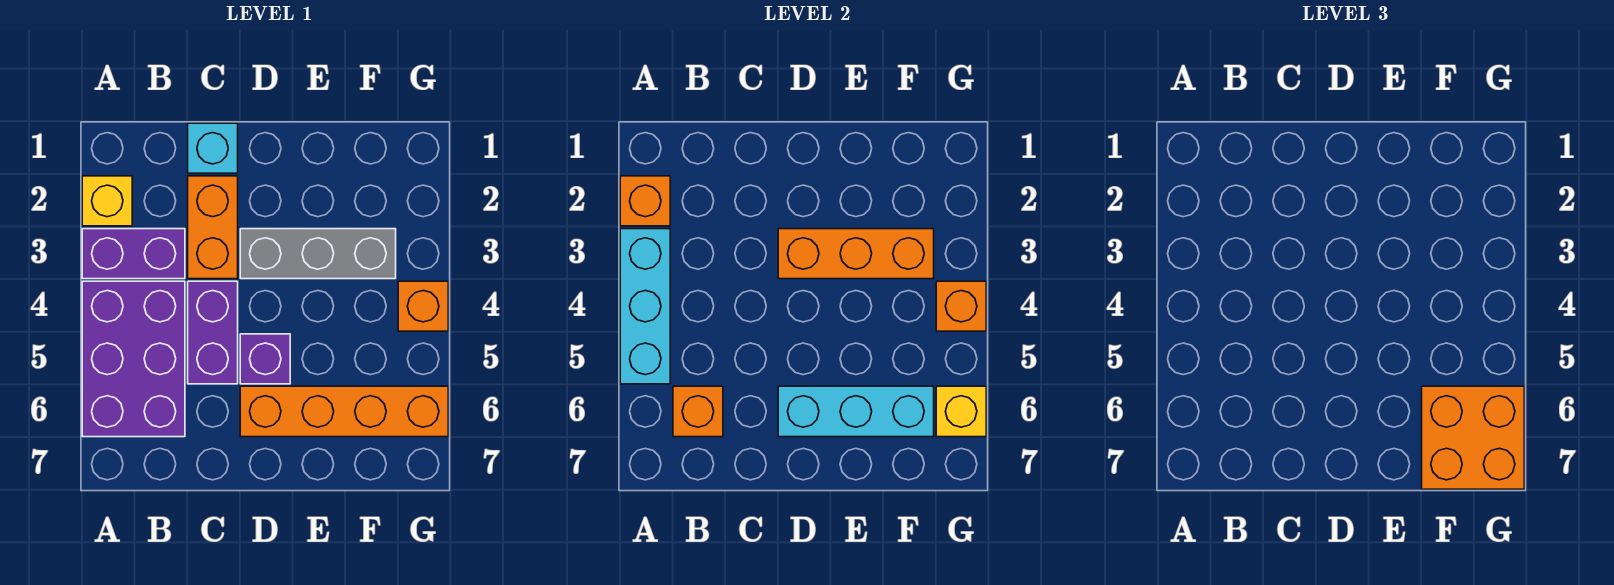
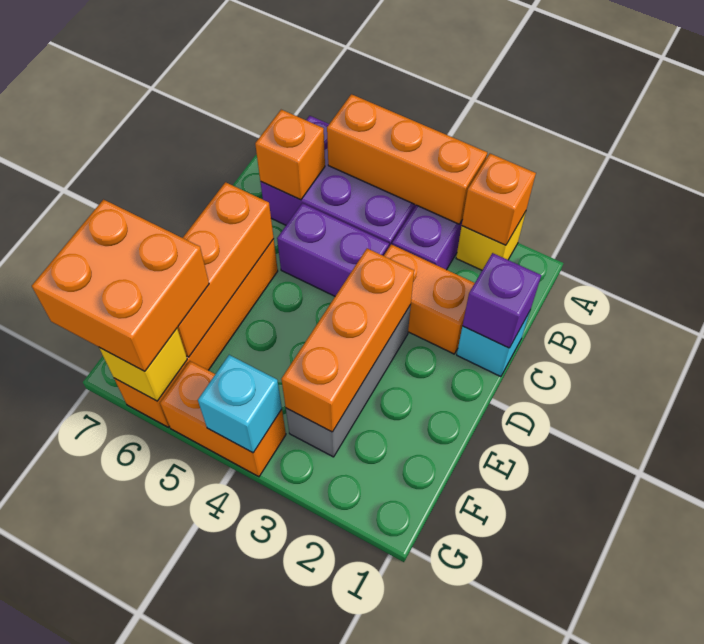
cyan 1x3 brick [620,229,670,384] -> orange 1x3 brick [327,94,487,224]
purple 1x1 brick [240,334,290,384] -> purple 1x1 brick moved to [463,253,541,348]
cyan 1x3 brick [778,386,934,437] -> orange 1x3 brick [177,182,274,357]
orange 1x1 brick [398,281,448,331] -> orange 1x2 brick [160,361,286,477]
orange 1x1 brick [936,281,986,331] -> cyan 1x1 brick [198,355,282,453]

